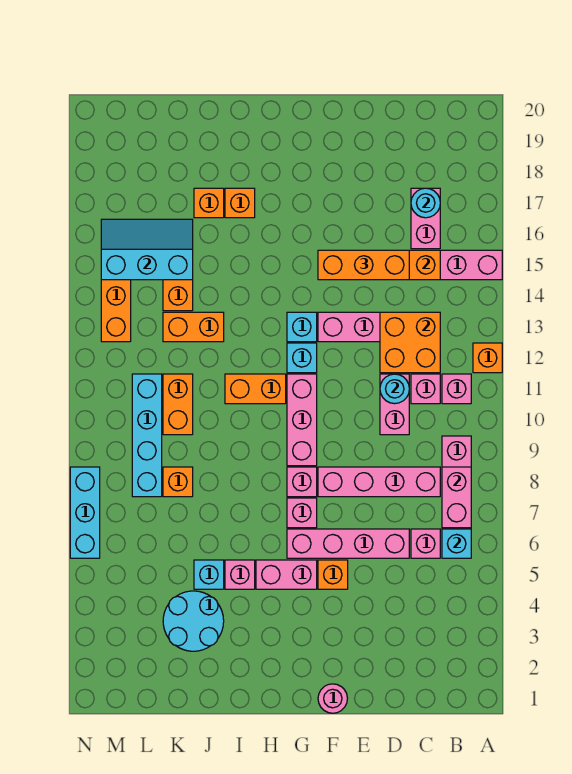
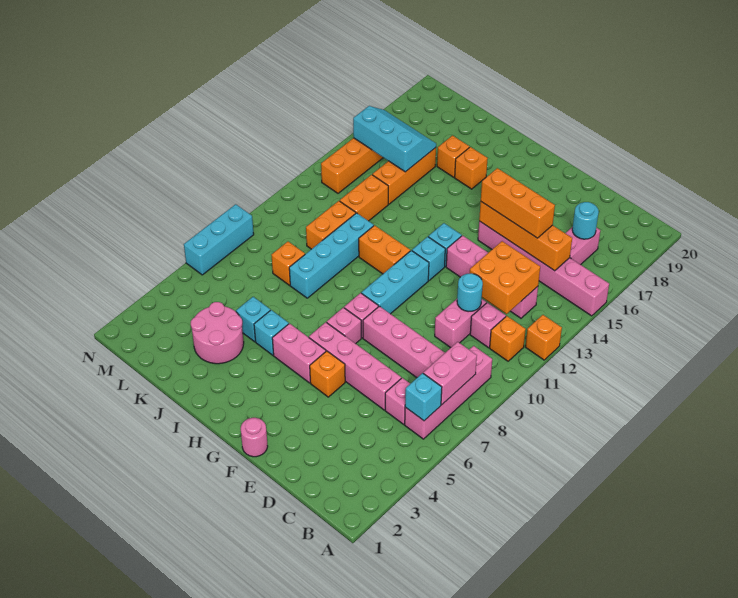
pink 1x1 brick [442,374,471,404] -> orange 1x1 brick [490,316,526,361]
pink 1x3 brick [287,374,317,466] -> cyan 1x3 brick [361,251,429,314]
pink 1x1 brick [225,560,255,589] -> cyan 1x1 brick [254,310,289,355]
cyan 2x2 round brick [163,591,224,651] -> pink 2x2 round brick [191,302,244,364]
orange 1x2 brick [163,312,224,342] -> orange 1x2 brick turned to [340,175,388,221]
cyan 1x4 brick [132,374,162,497] -> cyan 1x4 brick moved to [289,213,374,298]

